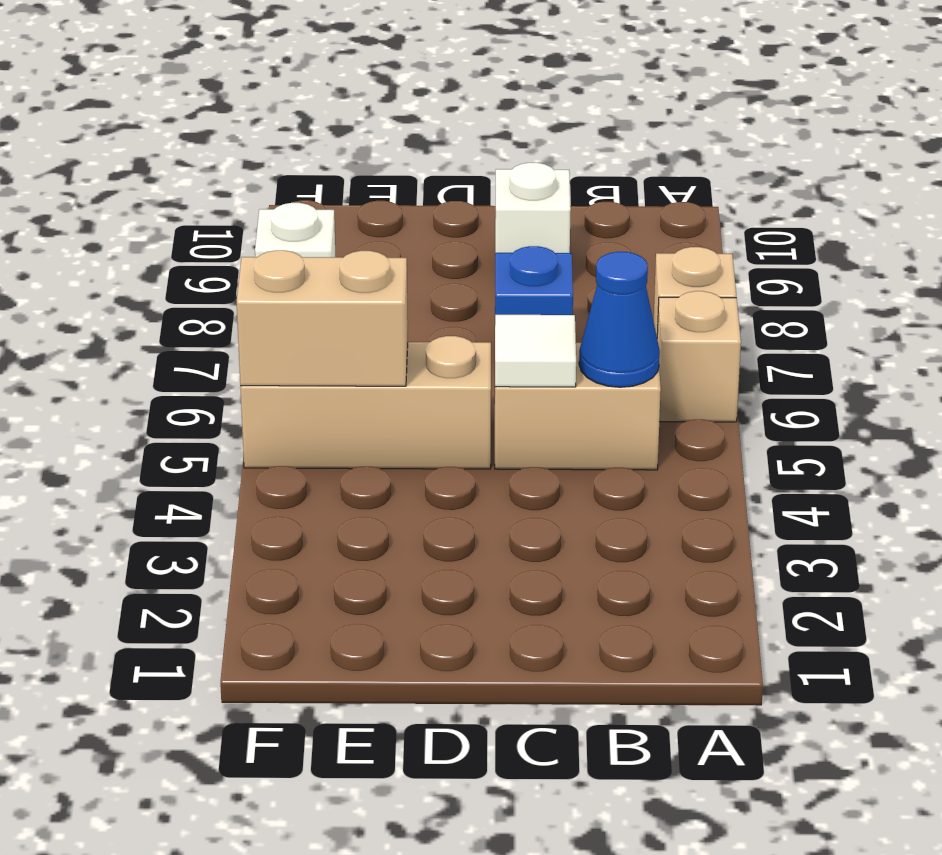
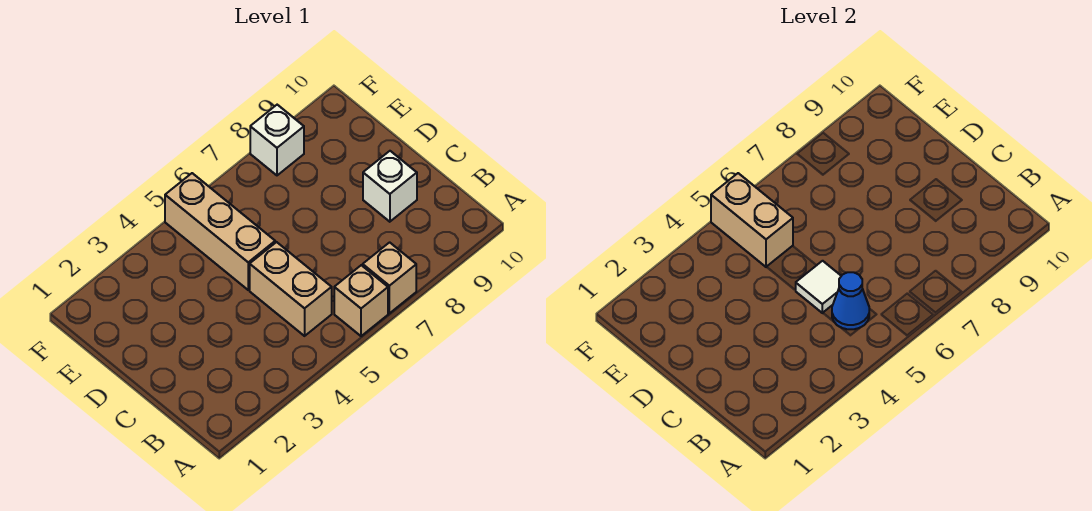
blue 1x1 brick [495,246,573,315] -> none

